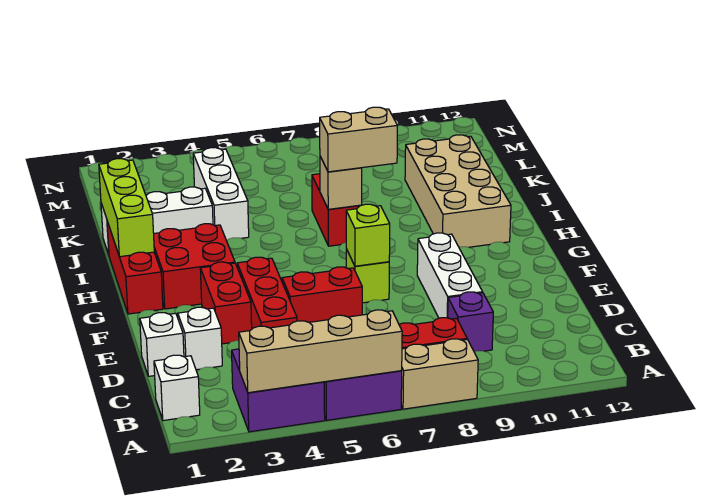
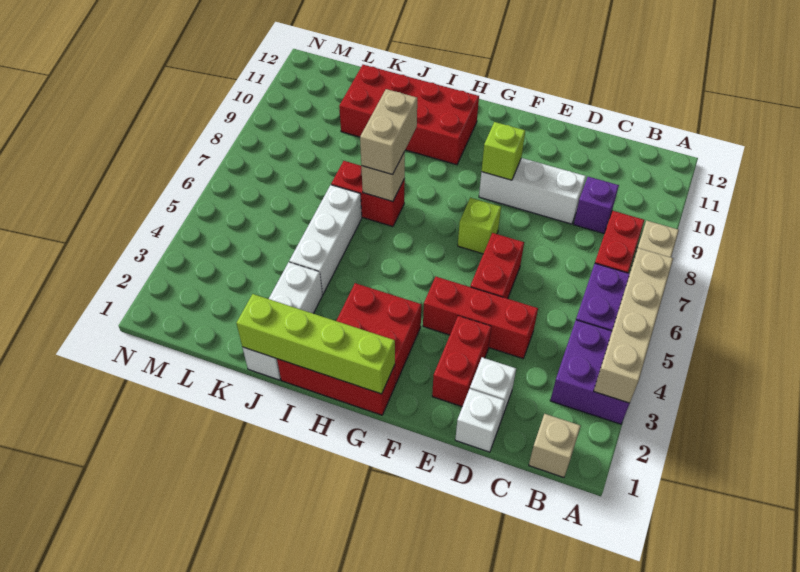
white 1x1 brick [154,355,200,421] -> tan 1x1 brick [529,414,581,478]
red 1x2 brick [200,262,252,344] -> red 1x2 brick turned to [432,316,491,407]
lime 1x1 brick [346,204,390,266] -> lime 1x1 brick moved to [481,122,525,180]
lime 1x3 brick [99,159,154,257] -> lime 1x4 brick [236,294,395,394]
tan 2x4 brick [405,135,511,247] -> red 2x4 brick [339,65,479,165]
white 1x3 brick [193,148,249,240] -> white 1x3 brick turned to [289,185,362,294]

